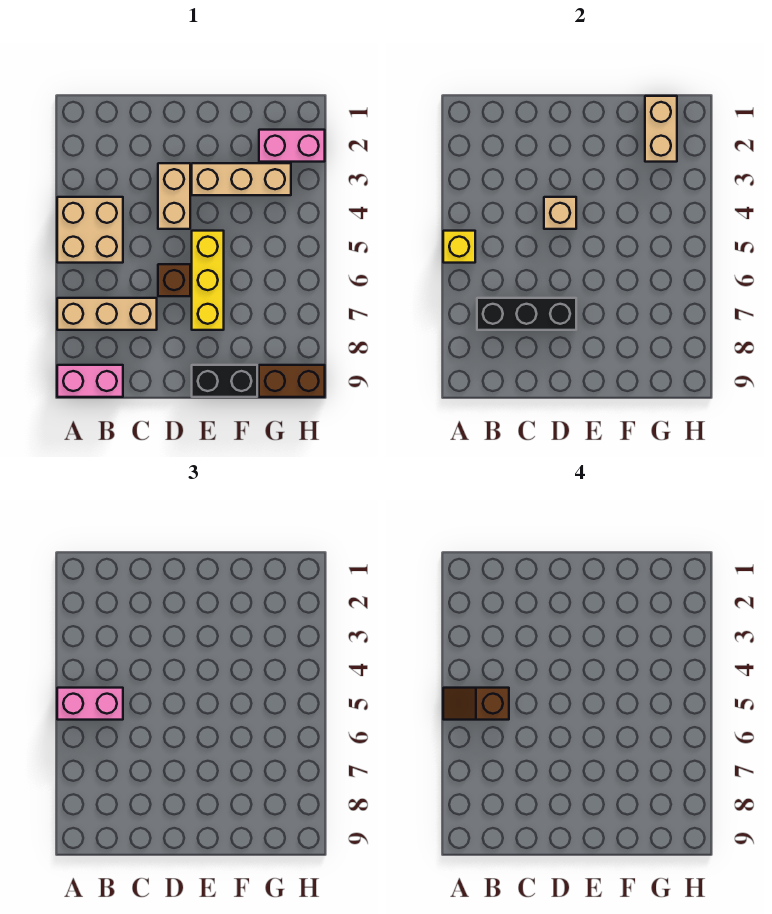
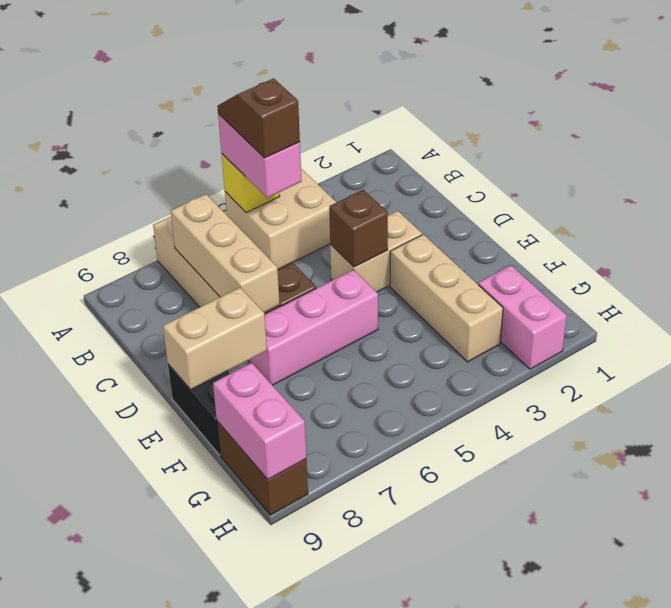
pink 1x2 brick [57,365,123,397] -> pink 1x2 brick moved to [213,363,306,479]
black 1x3 brick [477,298,576,330] -> tan 1x3 brick [171,194,280,312]
tan 1x1 brick [544,197,576,229] -> brown 1x1 brick [329,190,388,267]
yellow 1x3 brick [192,231,224,330] -> pink 1x3 brick [248,270,378,385]
tan 1x2 brick [645,96,677,162] -> tan 1x2 brick moved to [163,288,267,390]

